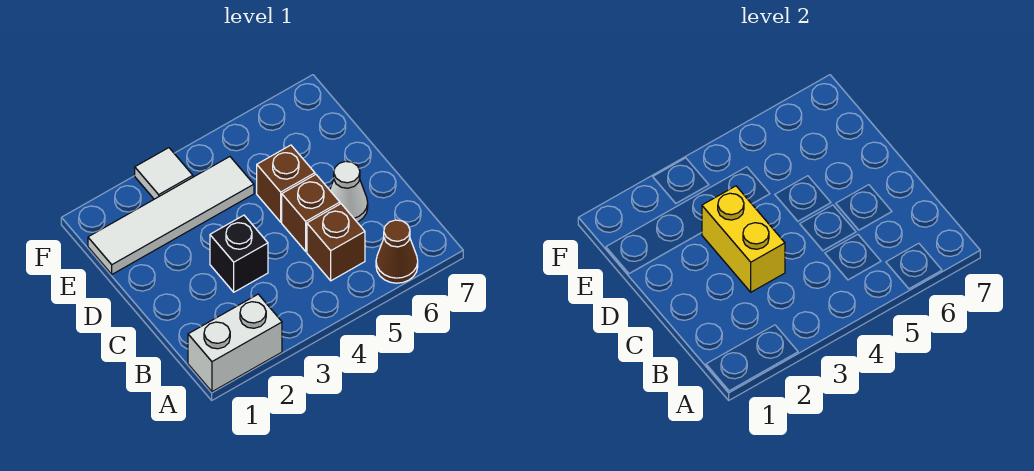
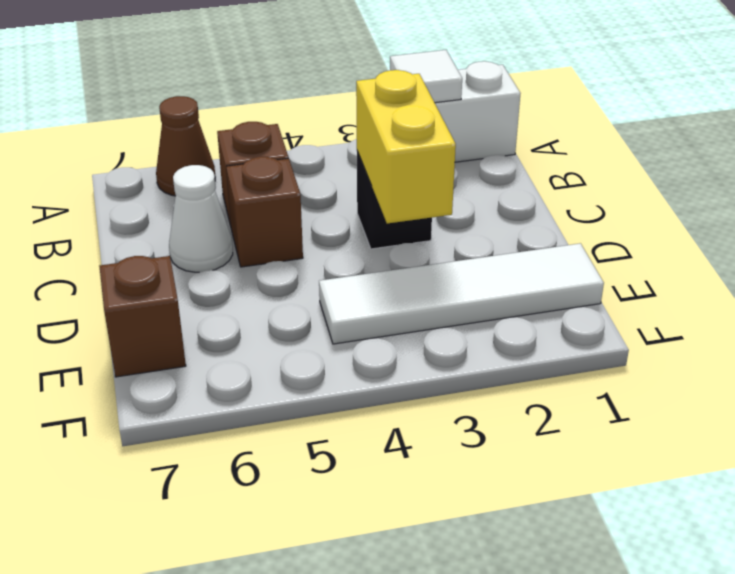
brown 1x1 brick [257,145,315,222] -> brown 1x1 brick moved to [99,256,186,377]
white 1x1 tile [135,148,193,199] -> white 1x1 tile moved to [390,50,462,103]

